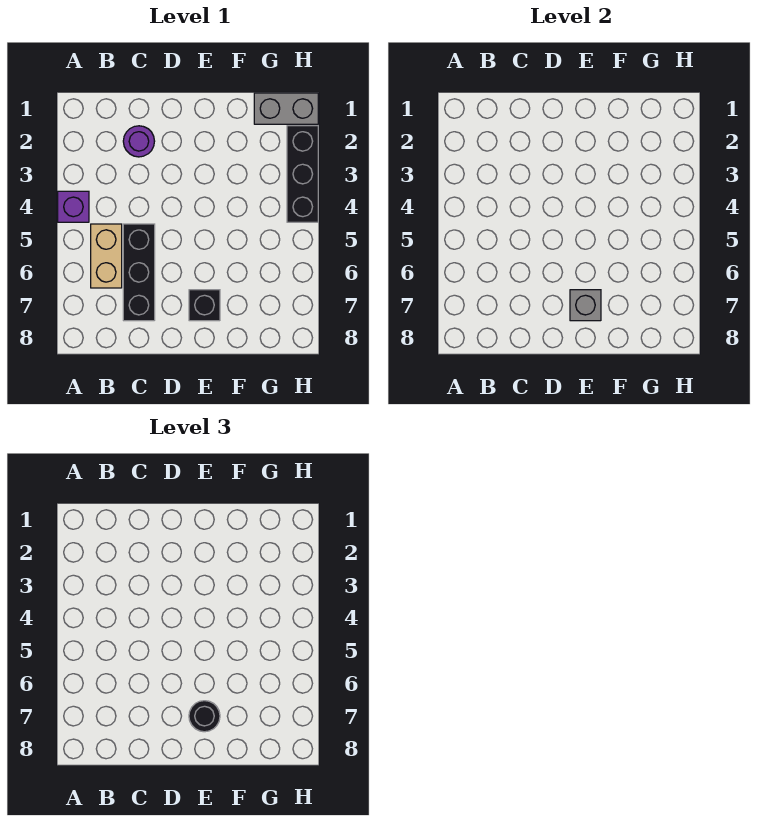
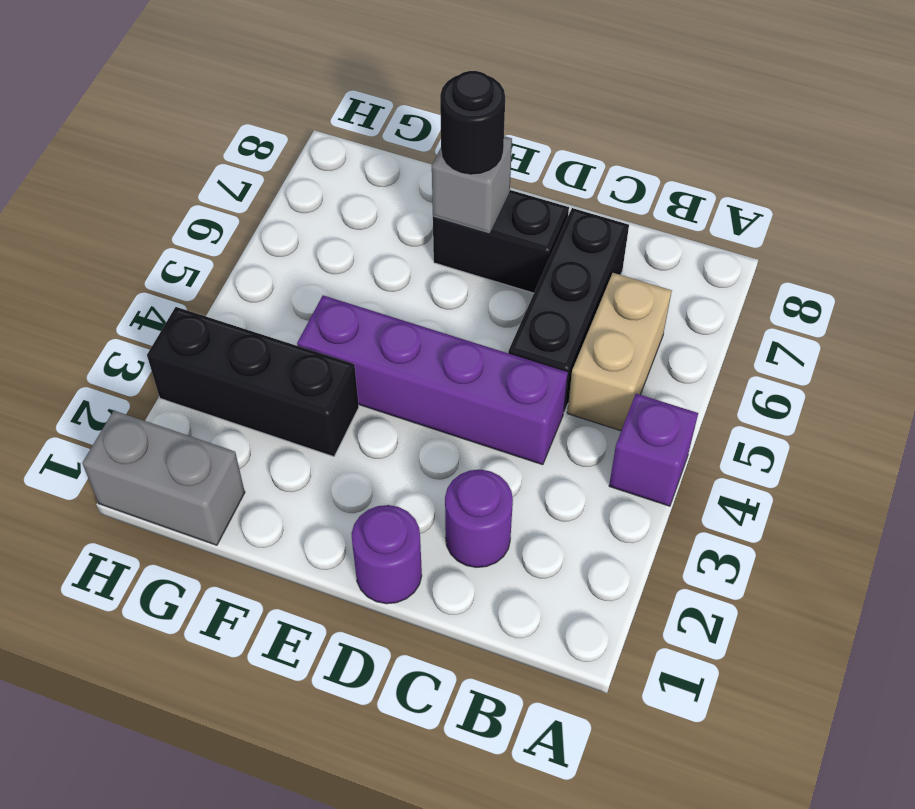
none -> purple 1x4 brick [297,295,568,465]
none -> purple 1x1 round brick [351,505,422,604]
black 1x1 brick [189,290,220,321] -> black 1x2 brick [433,190,569,293]
black 1x3 brick [287,126,318,222] -> black 1x3 brick turned to [147,307,359,457]

